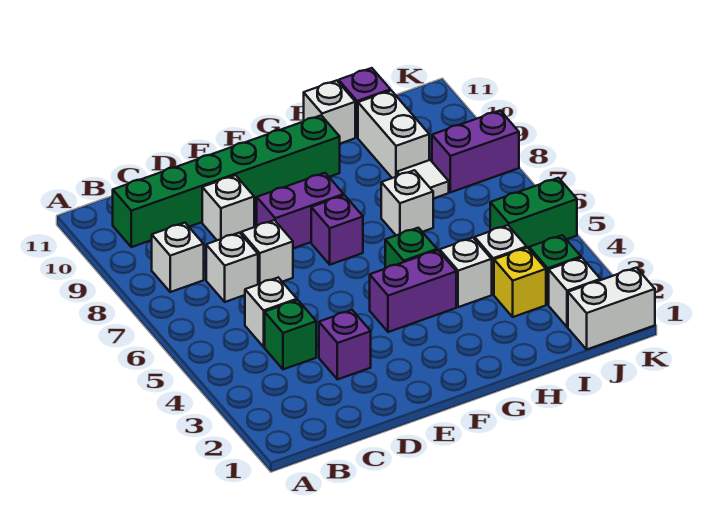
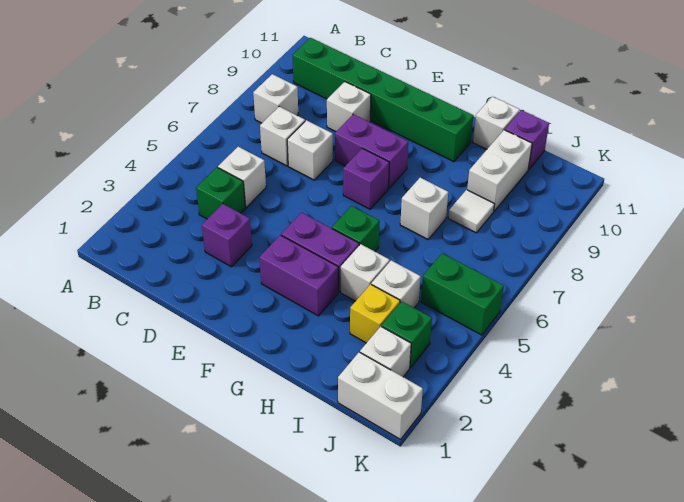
purple 1x2 brick [432,111,519,192] -> purple 1x2 brick moved to [259,235,338,316]

